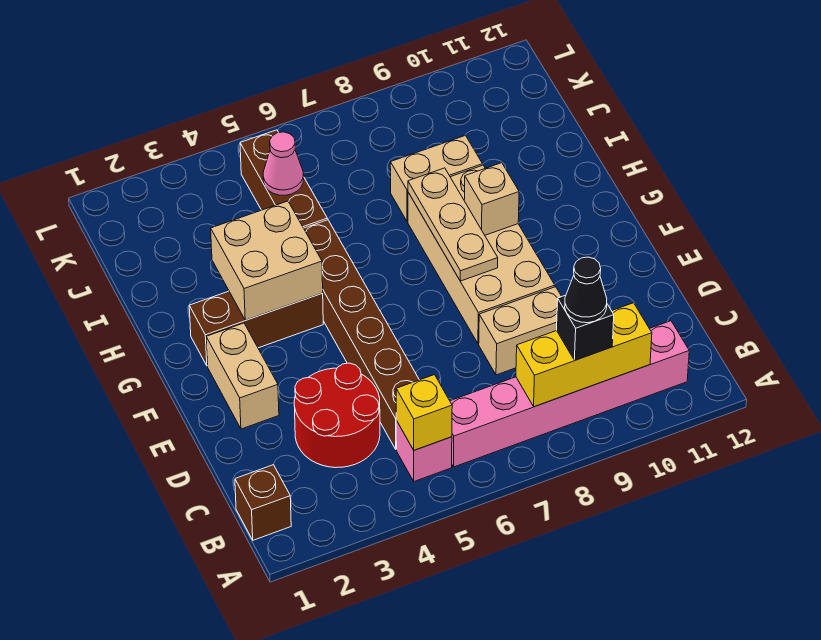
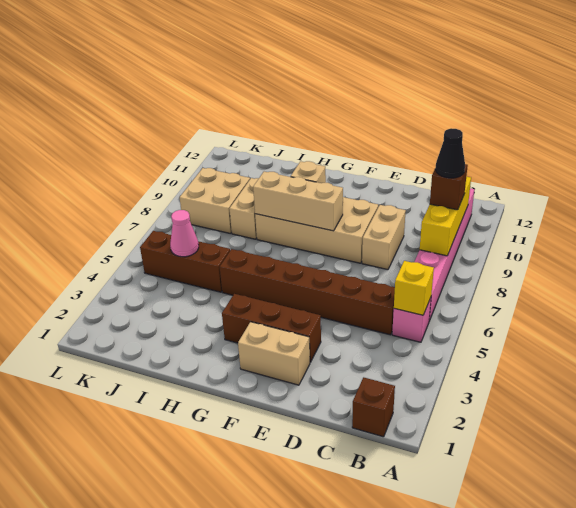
black 1x1 brick [557,295,614,360] -> brown 1x1 brick [430,164,468,210]
red 2x2 round brick [294,363,380,468] -> none
tan 1x3 plate [408,168,498,281] -> tan 1x3 brick [253,172,343,231]
brown 1x3 brick [189,291,323,366] -> brown 1x3 brick turned to [222,294,321,362]
tan 2x2 brick [211,201,323,320] -> tan 2x2 brick moved to [180,168,250,234]

